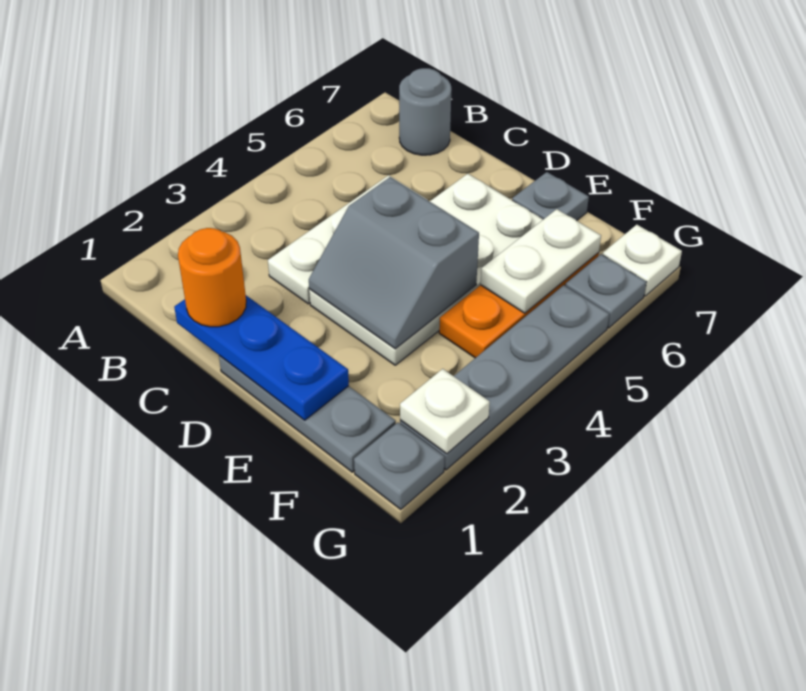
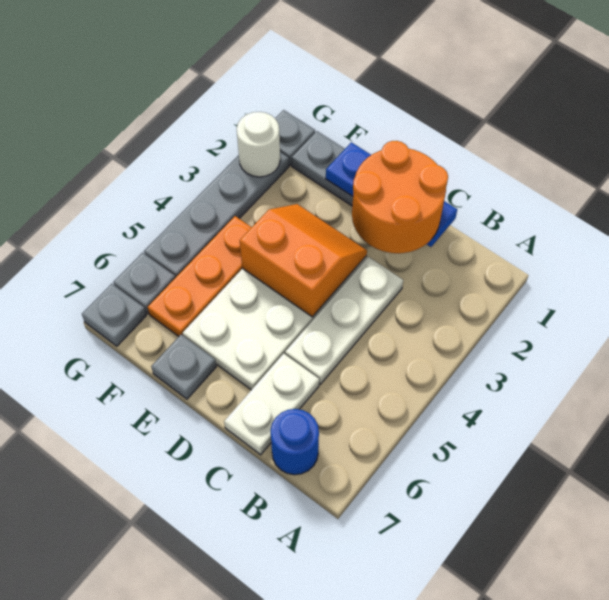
grey 1x1 round brick [399,68,451,155] -> blue 1x1 round brick [271,409,319,475]
orange 1x1 round brick [178,228,246,327] -> orange 2x2 round brick [352,141,448,253]
grey 2x2 slope [309,177,479,349] -> orange 2x2 slope [240,204,367,317]
white 1x2 plate [480,209,601,313] -> white 1x2 plate moved to [224,354,319,455]
white 1x1 plate [400,369,490,454] -> white 1x1 round brick [237,112,280,177]
white 1x1 plate [603,225,682,296] -> grey 1x1 plate [82,284,146,346]

